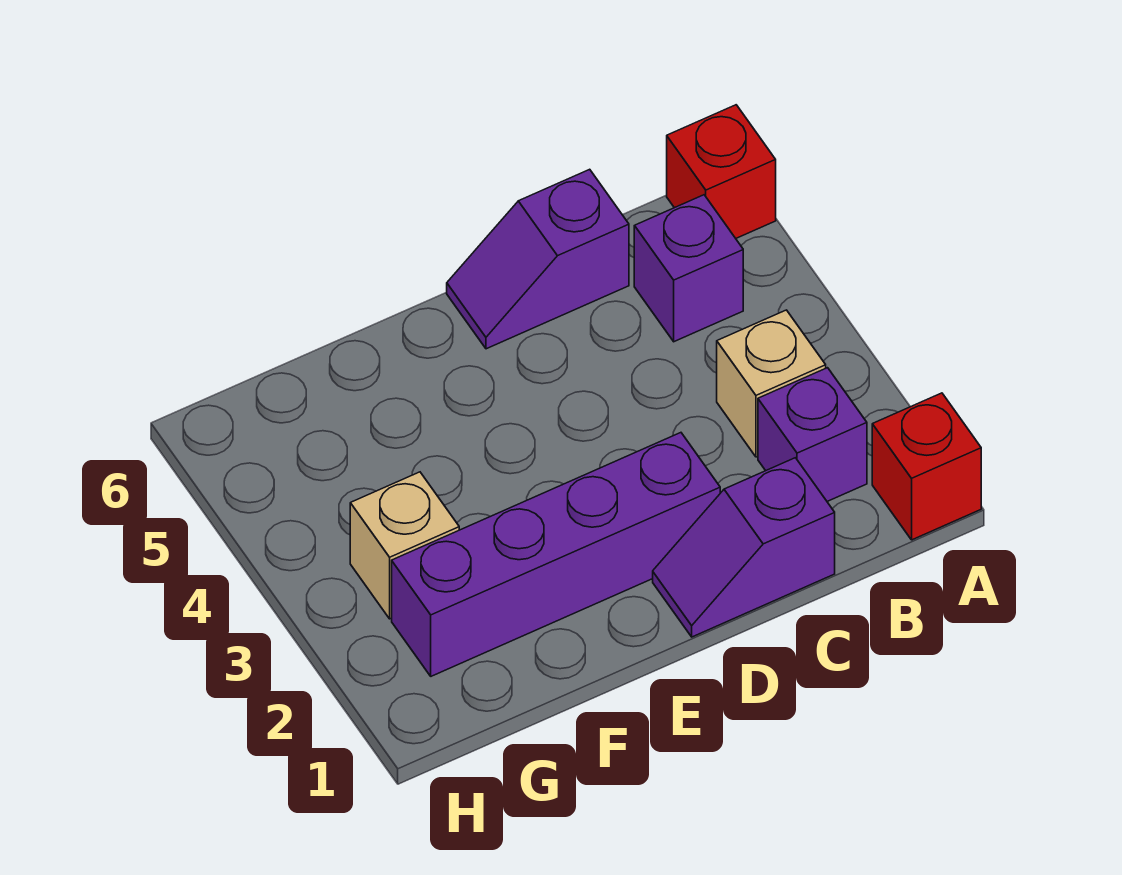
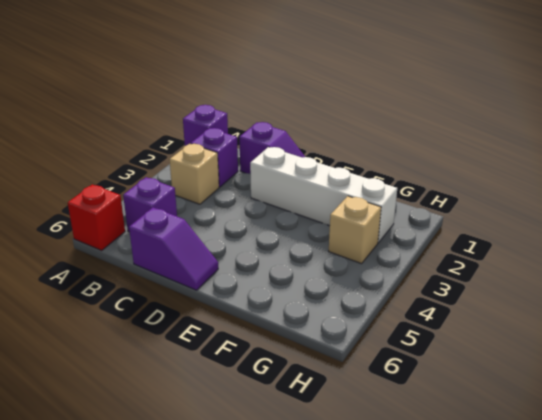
red 1x1 brick [872,393,981,540] -> purple 1x1 brick [183,105,228,146]
purple 1x4 brick [392,433,720,676] -> white 1x4 brick [250,147,397,243]

